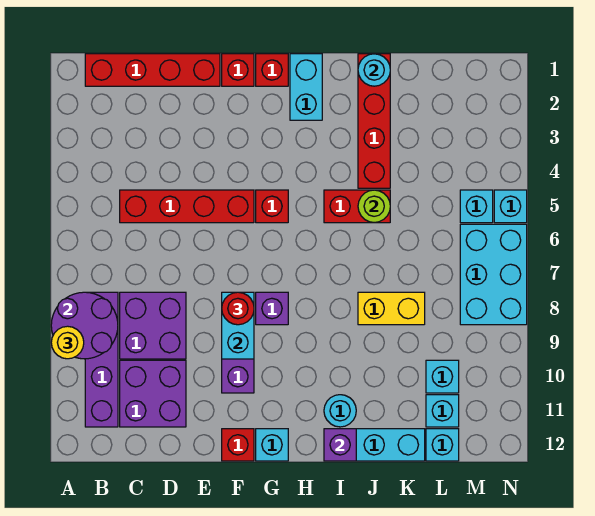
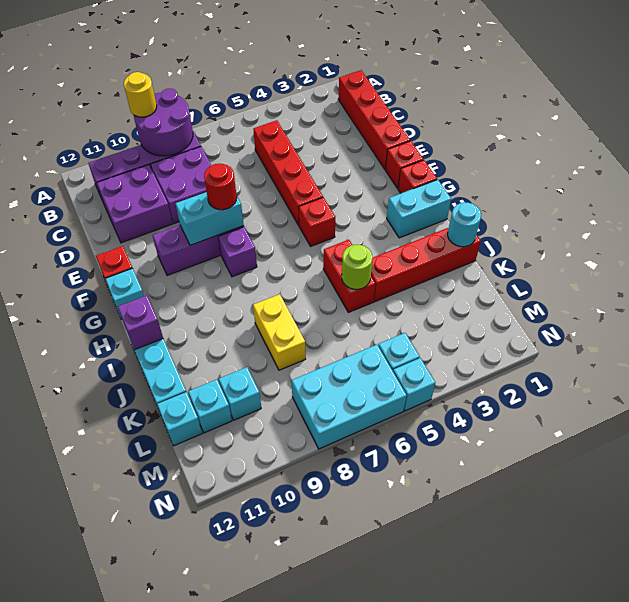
cyan 1x1 round brick [324,395,356,427] -> none

